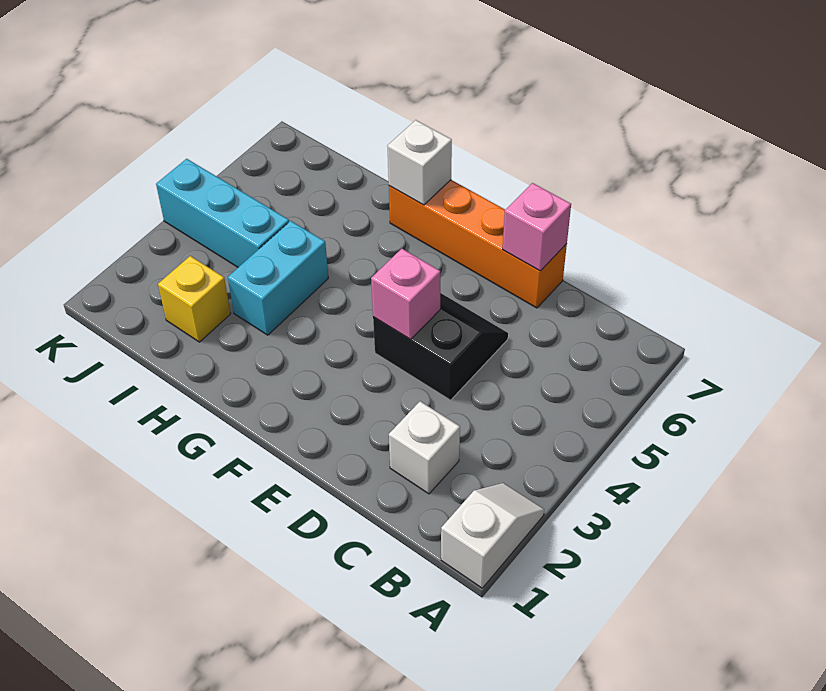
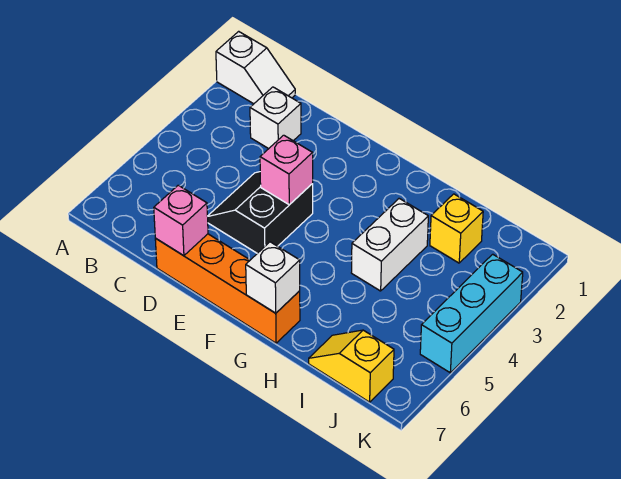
white 1x2 slope [441,483,544,588] -> white 1x2 slope turned to [216,31,295,104]
black 2x2 slope [373,293,508,400] -> black 2x2 slope turned to [208,172,313,253]
cyan 1x2 brick [228,221,328,335] -> white 1x2 brick [351,199,428,291]
cyan 1x3 brick [156,159,289,267] -> cyan 1x3 brick turned to [420,254,523,373]
none -> yellow 1x2 slope [309,330,394,402]

